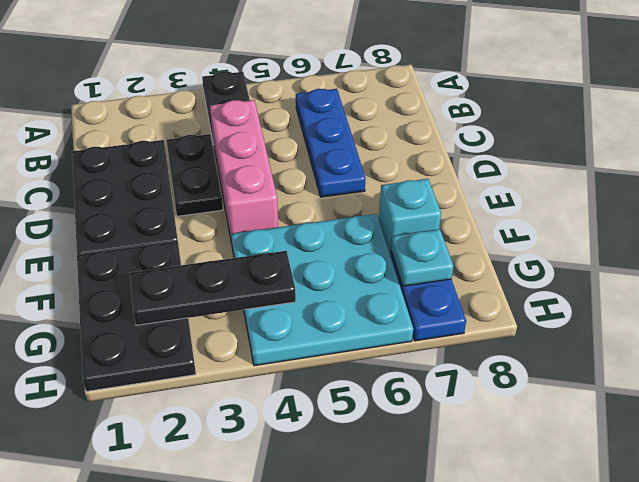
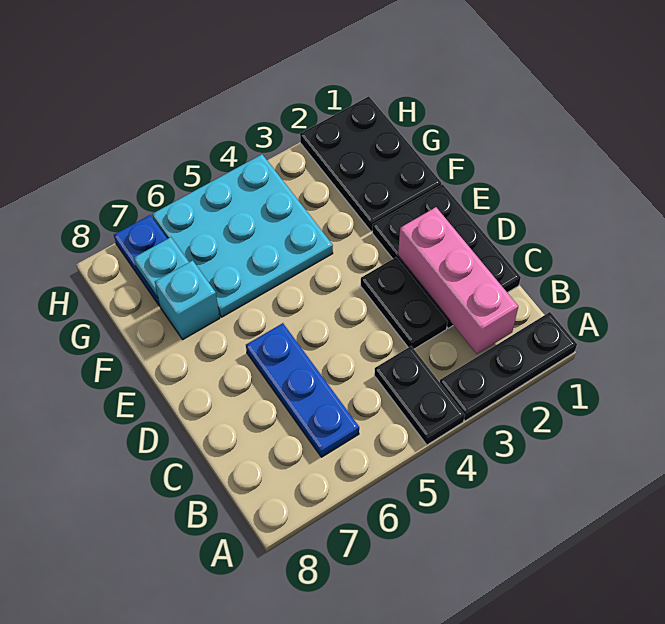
pink 1x3 brick [210,100,278,243] -> pink 1x3 brick moved to [398,207,518,354]
black 1x3 plate [130,251,296,325] -> black 1x3 plate moved to [440,312,577,421]

